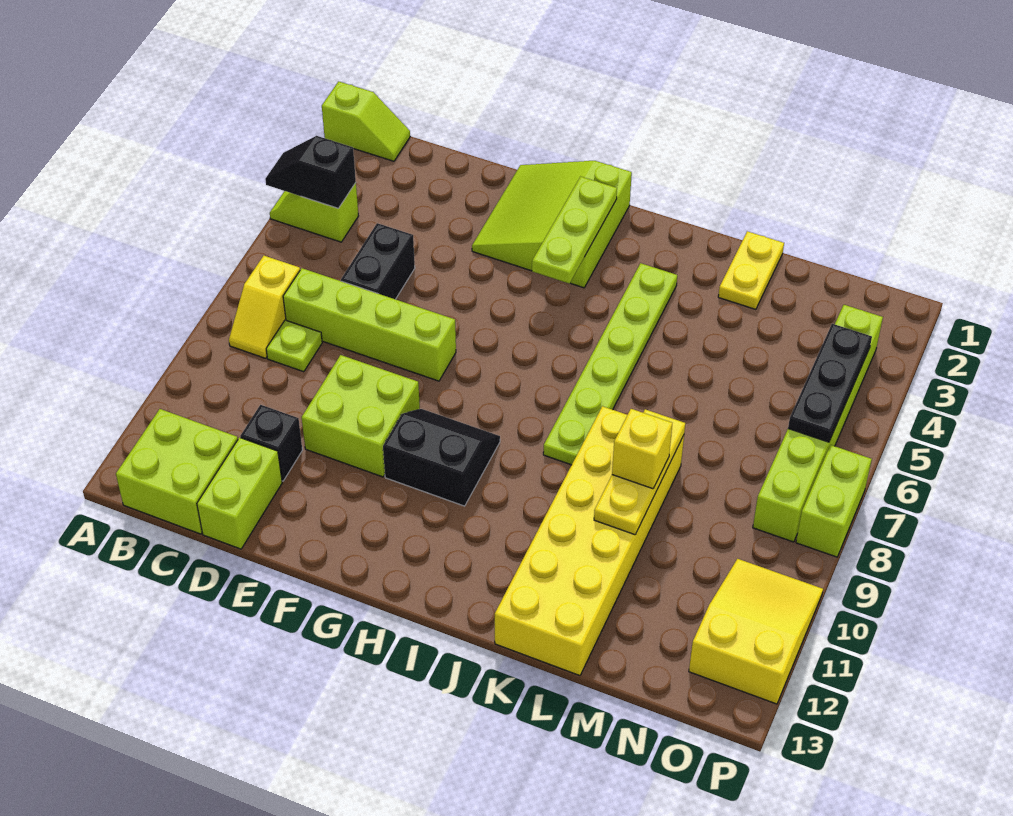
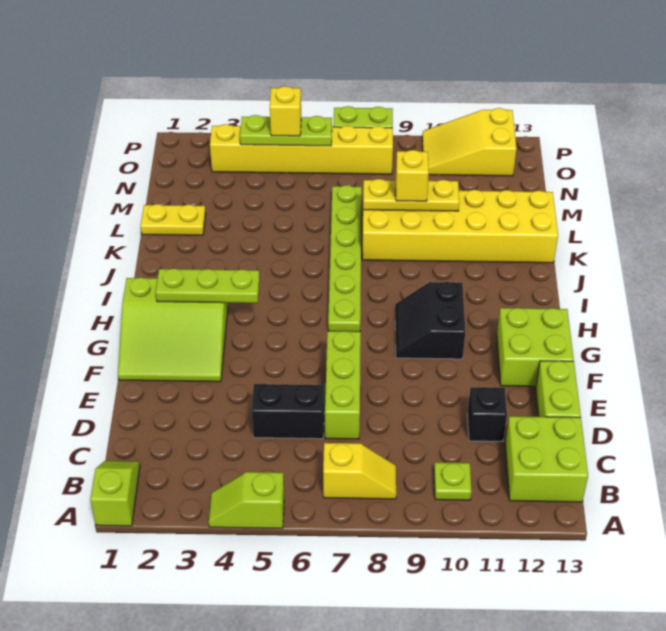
lime 1x2 slope [270,183,358,242] -> lime 1x2 slope turned to [209,472,284,528]
black 1x2 slope [265,136,356,208] -> none
lime 1x4 brick [283,268,456,381] -> lime 1x3 brick [325,331,361,439]
lime 1x1 plate [266,320,322,372] -> lime 1x1 plate moved to [434,462,472,500]
lime 1x2 brick [197,437,282,549] -> lime 1x2 brick turned to [536,361,581,417]
lime 2x2 brick [302,355,420,477] -> lime 2x2 brick moved to [497,308,574,386]
lime 1x6 plate [543,263,677,465] -> lime 1x6 plate turned to [328,185,362,332]
lime 1x6 brick [753,305,883,542] -> yellow 1x6 brick [210,124,393,174]
black 1x3 plate [788,324,872,442] -> lime 1x3 plate [240,115,332,146]
none -> yellow 1x1 brick [270,86,301,136]

